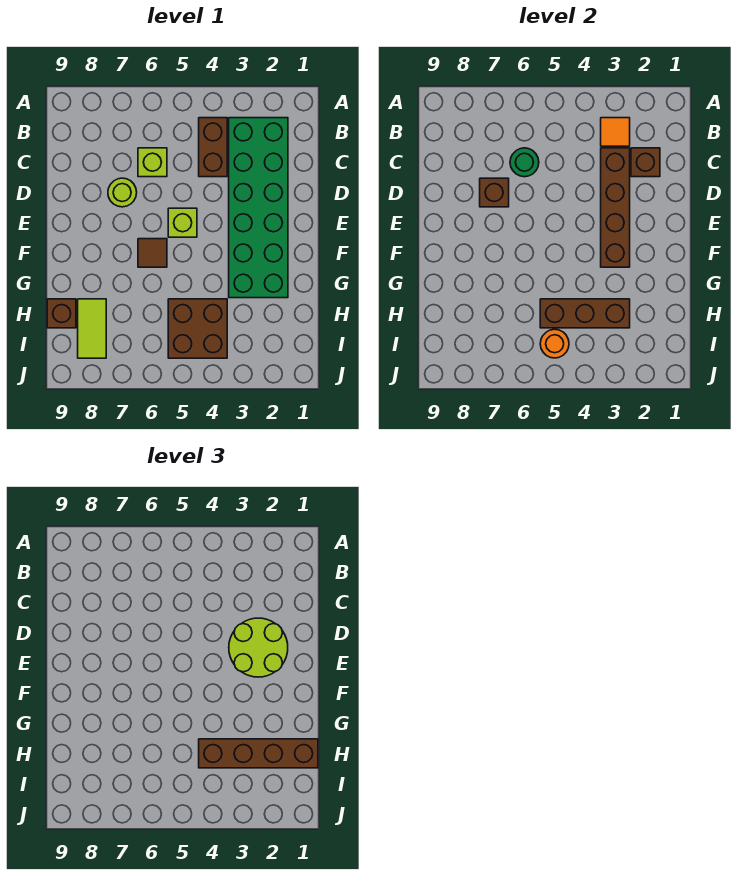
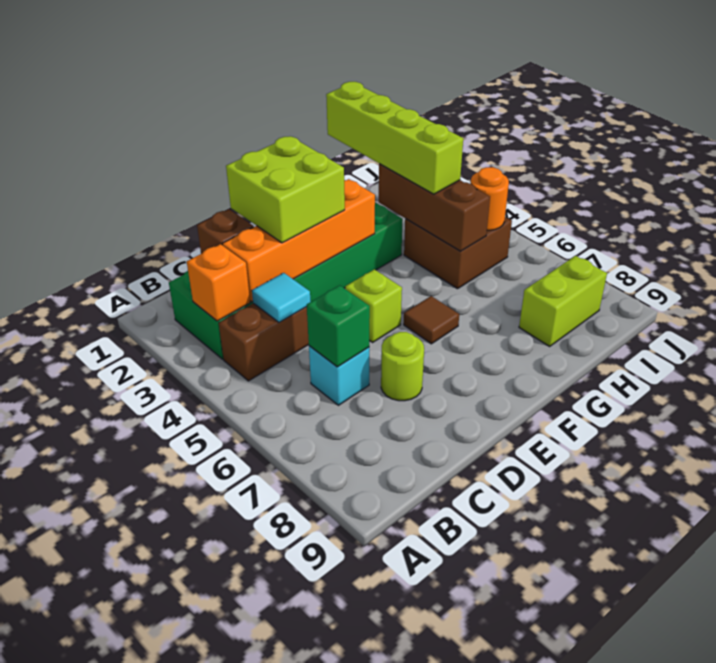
orange 1x1 tile [601,118,630,146] -> orange 1x1 brick [187,244,250,321]
brown 1x4 brick [601,148,630,267] -> orange 1x4 brick [222,179,375,302]
none -> cyan 1x1 tile [252,273,311,322]
lime 1x1 brick [138,148,167,177] -> cyan 1x1 brick [309,346,369,405]
green 1x1 round brick [510,148,539,177] -> green 1x1 brick [307,285,370,367]
lime 2x2 round brick [229,618,288,677] -> lime 2x2 brick [226,136,345,243]
brown 1x1 brick [480,178,509,207] -> none
brown 1x4 brick [199,739,318,768] -> lime 1x4 brick [326,82,463,194]
lime 1x2 tile [78,299,106,358] -> lime 1x2 brick [519,256,607,346]
brown 1x1 brick [47,299,76,328] -> none

